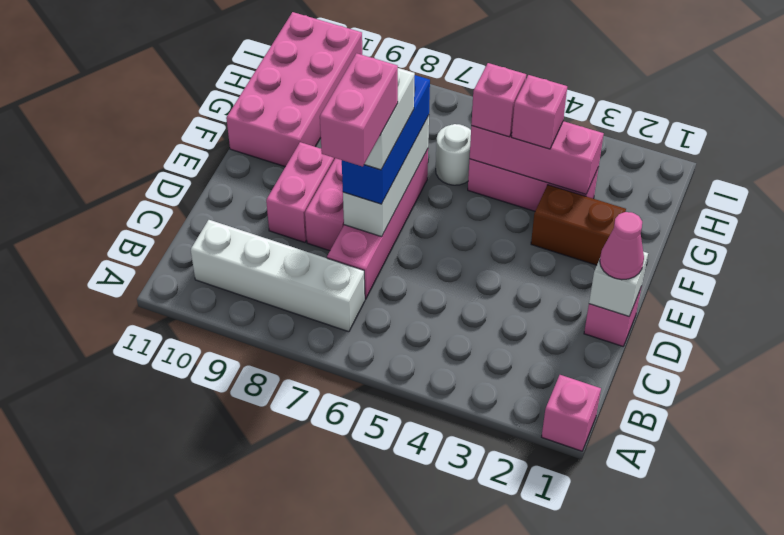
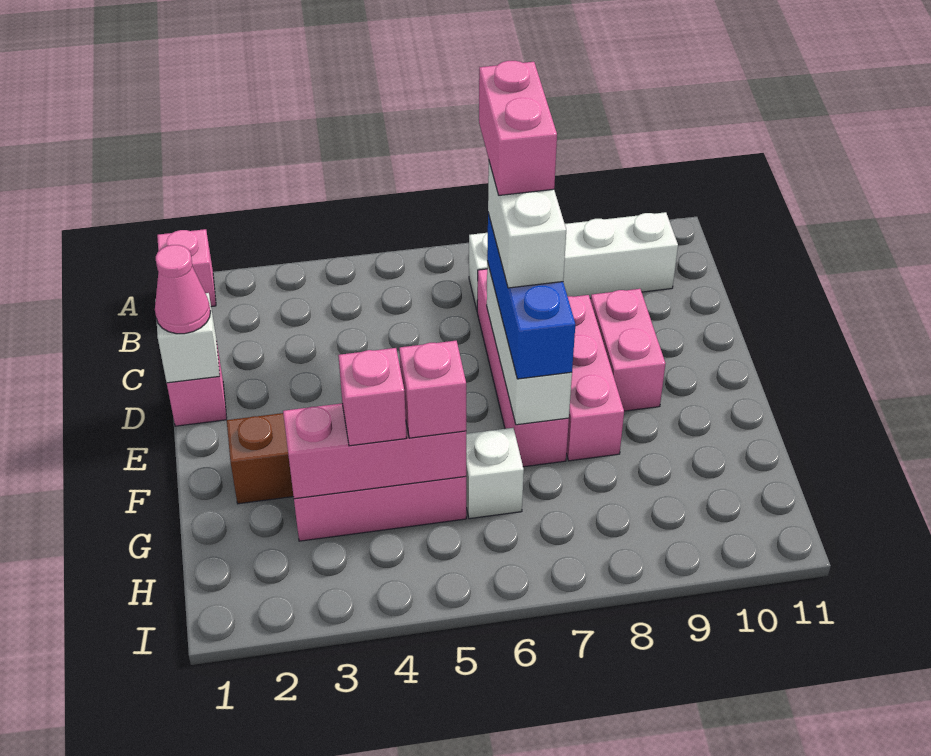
pink 2x4 brick [226,12,362,167] -> none
white 1x1 round brick [436,124,471,185] -> white 1x1 brick [466,428,524,519]

